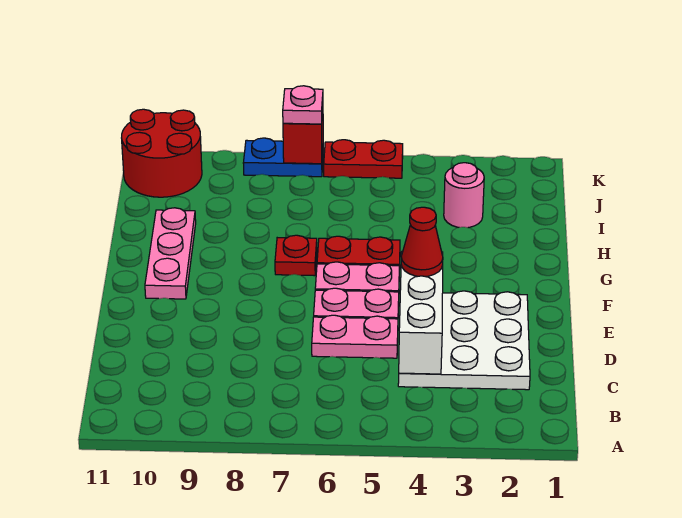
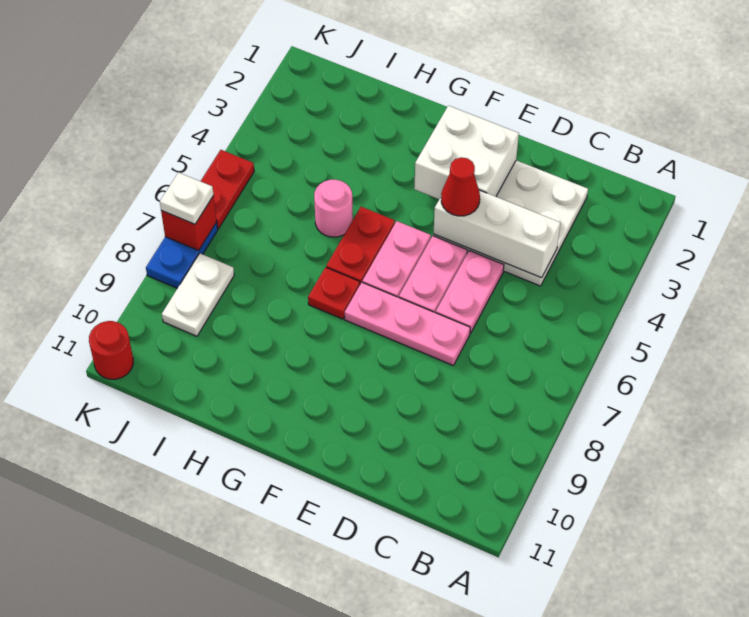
none -> white 2x2 brick [414,106,519,199]
pink 1x3 plate [145,208,196,299] -> pink 1x3 plate moved to [345,283,470,365]
pink 1x1 round brick [444,163,484,228] -> pink 1x1 round brick moved to [314,180,353,237]
none -> white 1x2 plate [162,253,234,336]
red 2x2 round brick [122,109,202,197] -> red 1x1 round brick [89,321,133,379]
pink 1x1 plate [283,86,323,124] -> white 1x1 plate [160,173,214,224]

